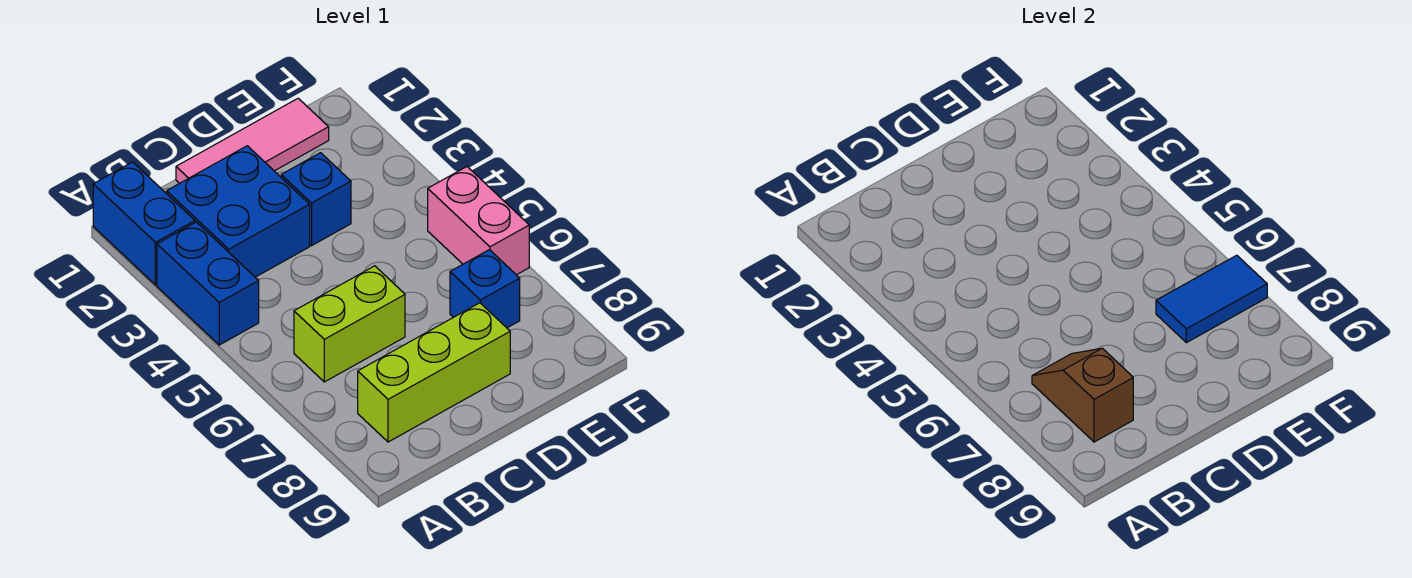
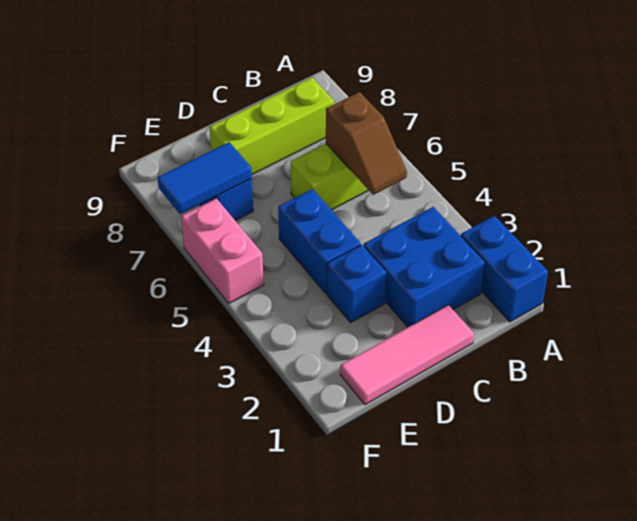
blue 1x2 brick [157,222,259,345] -> blue 1x2 brick moved to [278,189,361,293]
brown 1x2 slope [1032,348,1133,442] -> brown 1x2 slope moved to [326,92,407,195]

